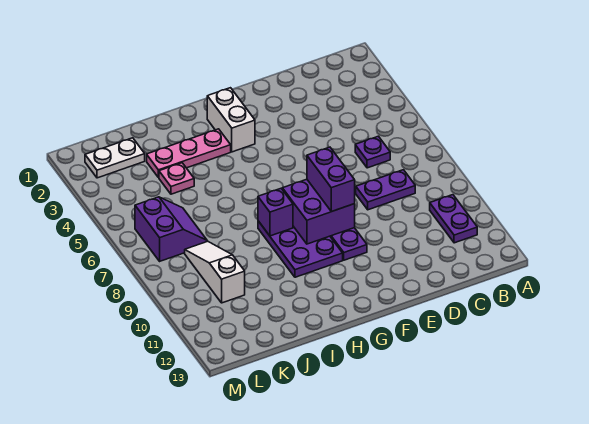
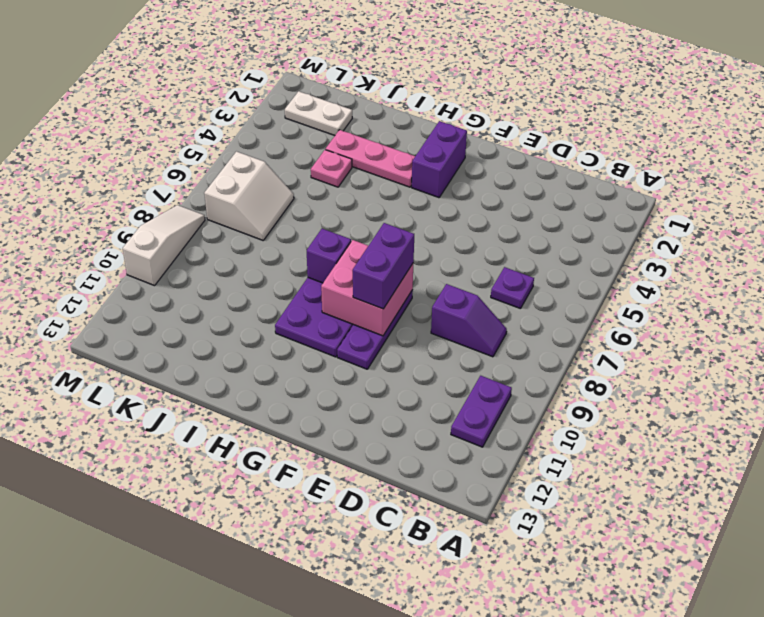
purple 1x2 plate [356,170,415,210] -> purple 1x2 slope [431,284,507,357]
purple 2x2 brick [282,179,355,244] -> pink 2x2 brick [321,240,413,336]
white 1x2 brick [207,88,255,152] -> purple 1x2 brick [412,121,467,198]
purple 2x2 slope [135,197,207,261] -> white 2x2 slope [204,152,294,240]
white 1x3 slope [185,241,245,303] -> white 1x3 slope moved to [123,205,205,286]

